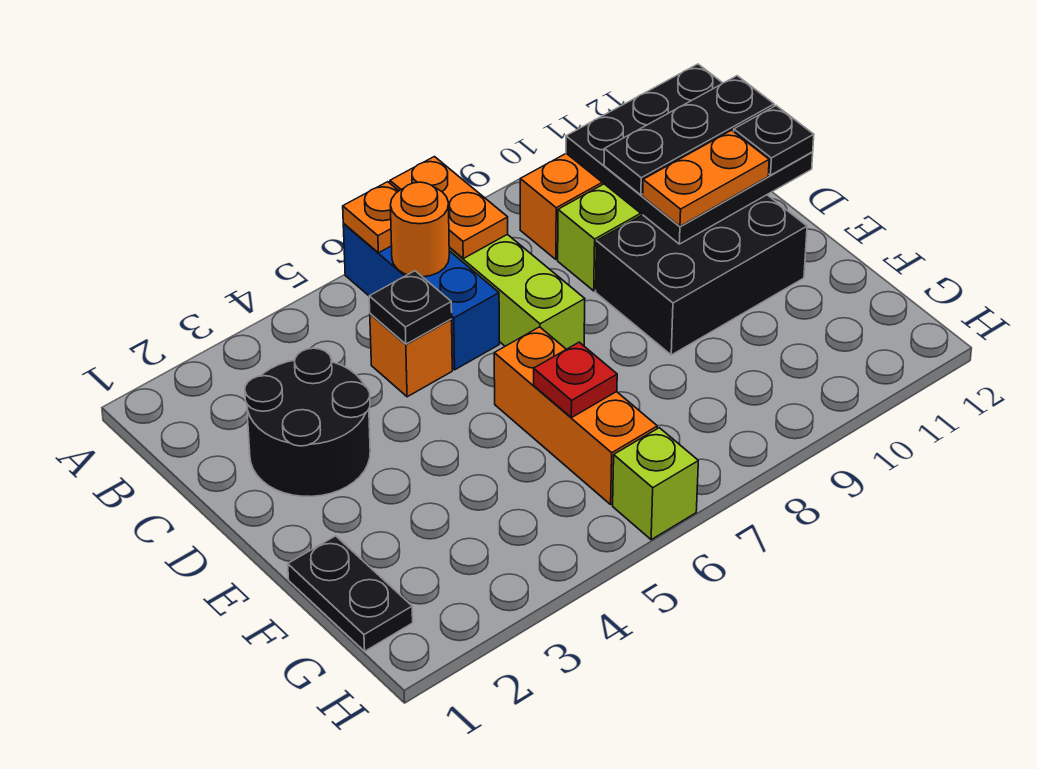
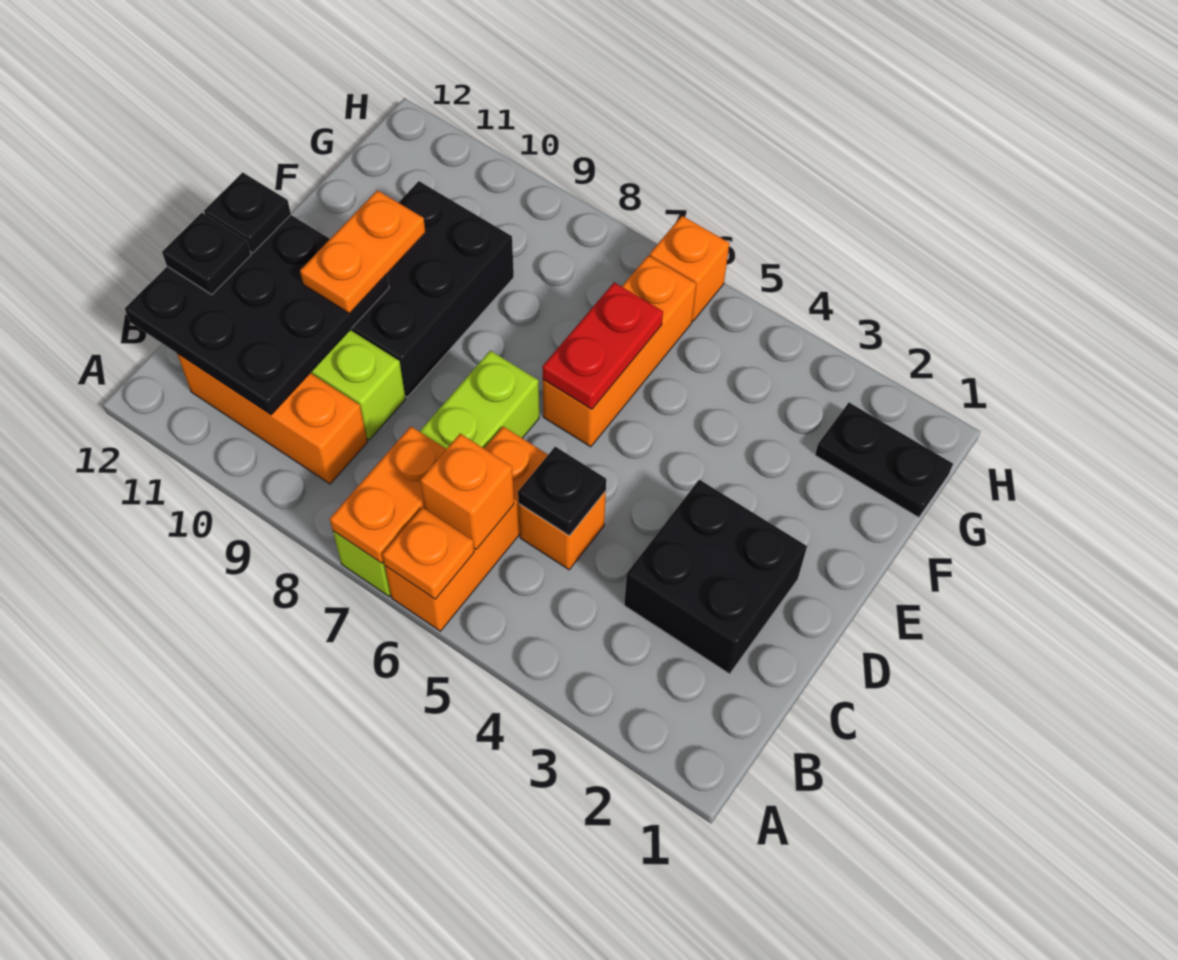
blue 1x3 brick [343,224,499,370] -> orange 1x3 brick [385,426,548,631]
orange 1x1 round brick [390,182,449,277] -> orange 1x1 brick [420,434,514,549]
black 2x2 round brick [245,348,370,497] -> black 2x2 brick [624,480,807,674]
black 1x3 plate [604,76,774,195] -> black 1x1 plate [162,213,251,295]
black 2x3 brick [596,195,807,355] -> black 2x3 brick turned to [351,181,514,397]
orange 1x2 plate [643,130,769,226] -> orange 1x2 plate turned to [300,190,425,313]
black 1x2 plate [288,536,413,651] -> black 1x2 plate turned to [815,403,953,517]
red 1x1 plate [534,342,617,418] -> red 1x2 plate [542,282,663,409]
lime 1x1 brick [613,428,698,540] -> orange 1x1 brick [650,216,730,321]

